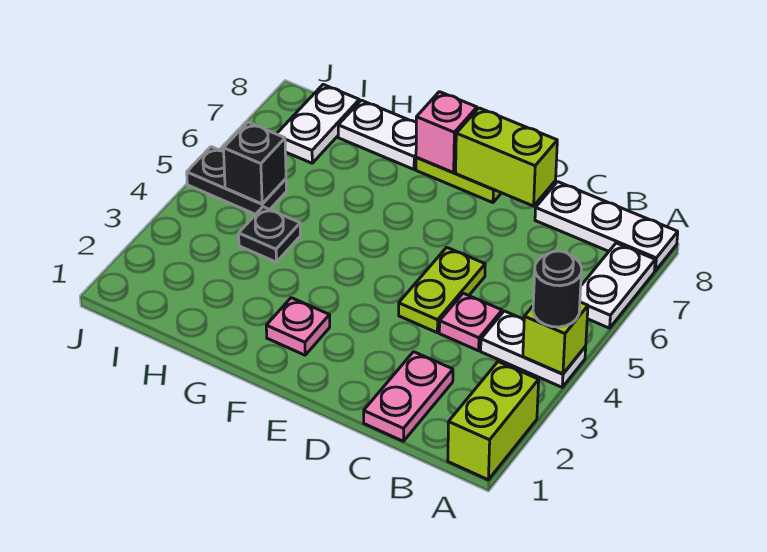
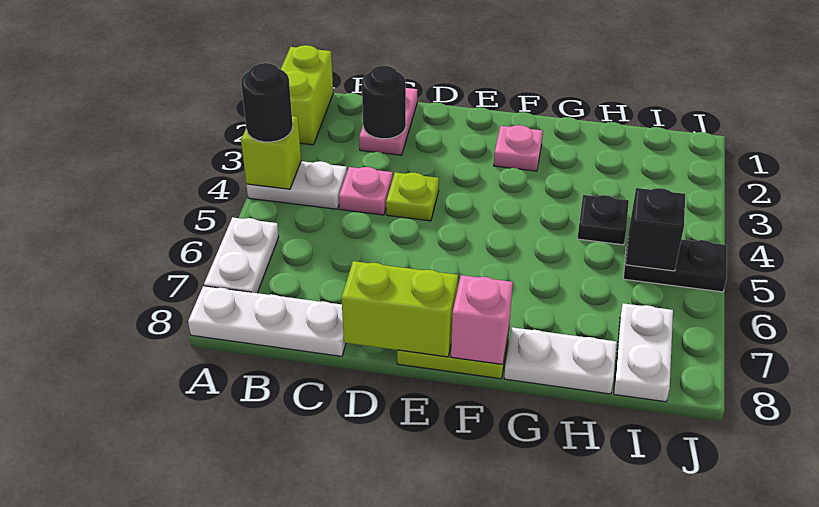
none -> black 1x1 round brick [362,66,406,139]
lime 1x2 plate [399,247,485,332] -> lime 1x1 plate [386,172,439,221]

